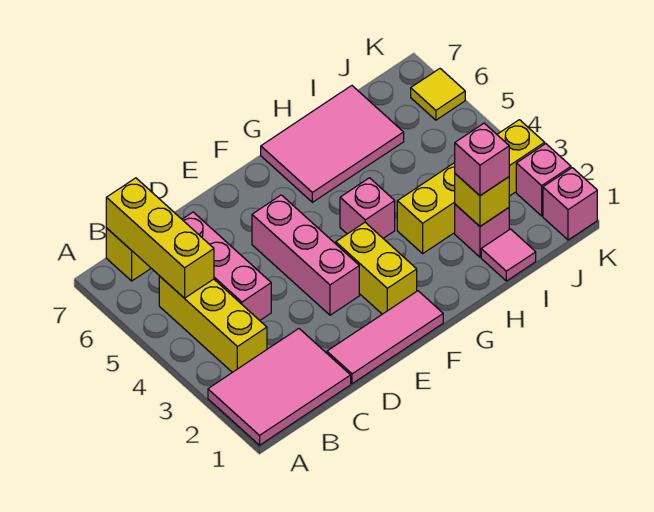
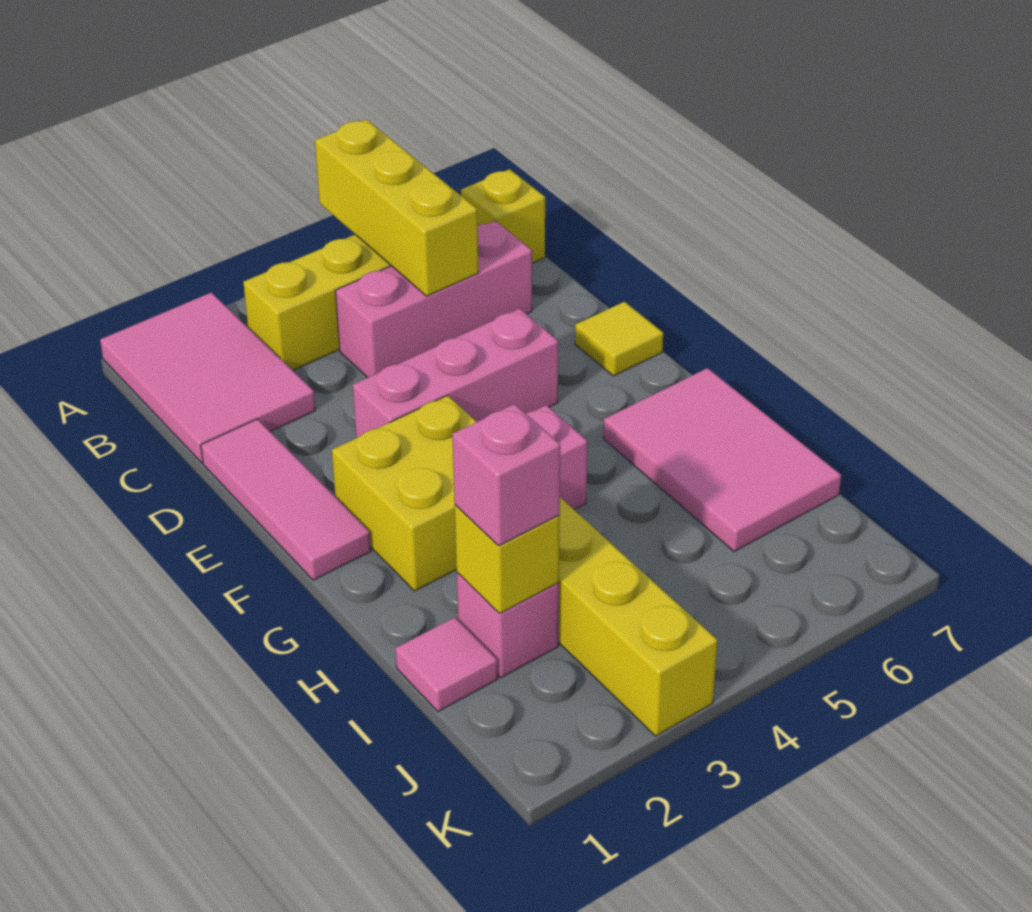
yellow 1x3 brick [106,178,214,298] -> yellow 1x3 brick turned to [315,119,479,296]
yellow 1x2 brick [336,223,417,314] -> yellow 2x2 brick [332,396,477,591]
pink 1x1 brick [543,168,597,240] -> none
pink 1x1 brick [516,144,571,216] -> none
yellow 1x1 tile [411,69,465,120] -> yellow 1x1 tile moved to [575,302,663,376]

